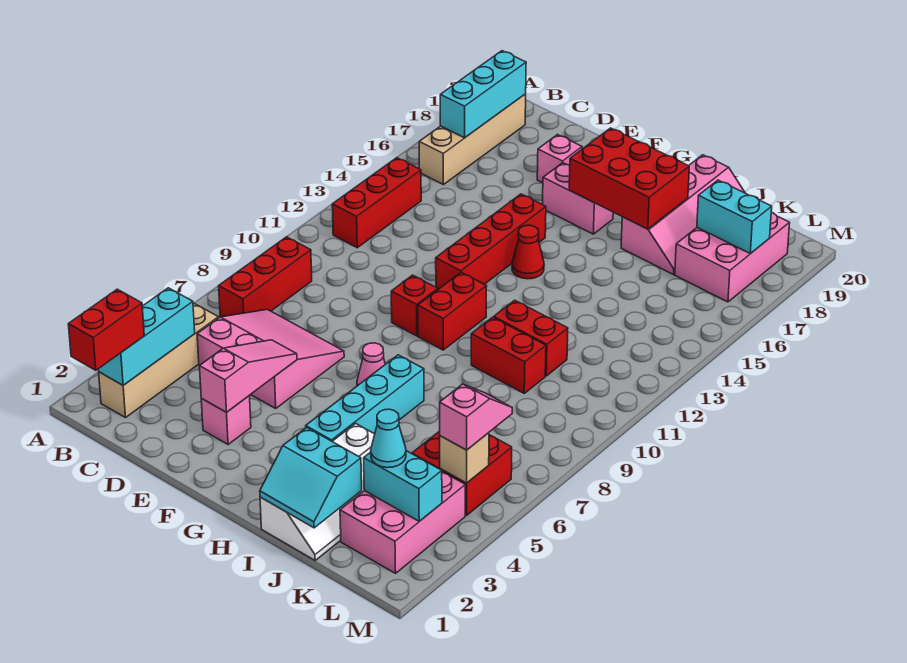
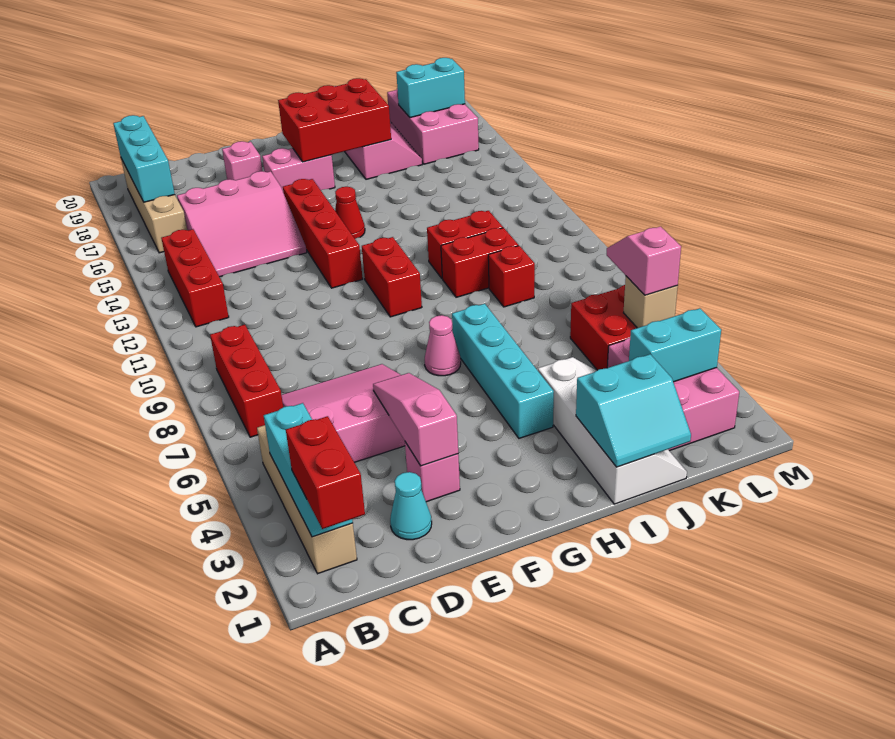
none -> pink 3x3 slope [177,171,307,277]
red 1x1 brick [391,275,438,336] -> red 1x1 brick moved to [488,246,535,307]
cyan 1x1 cone [371,409,406,468] -> cyan 1x1 cone moved to [390,472,432,540]

